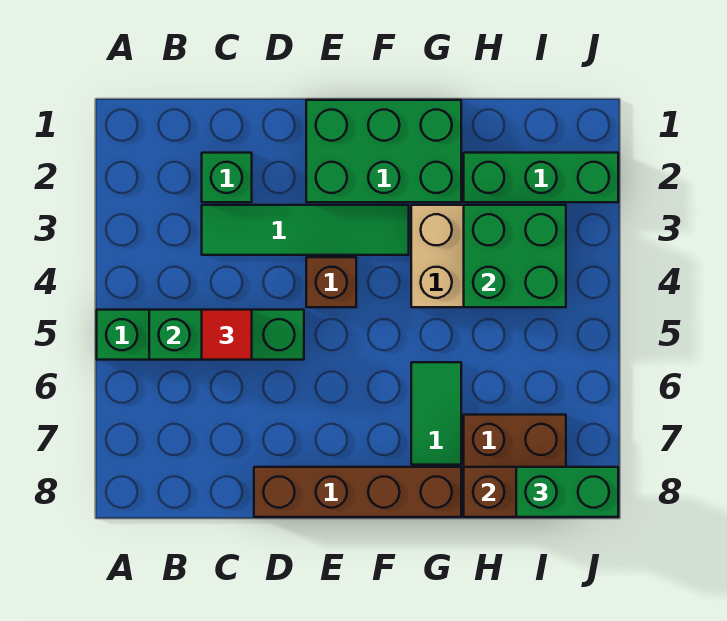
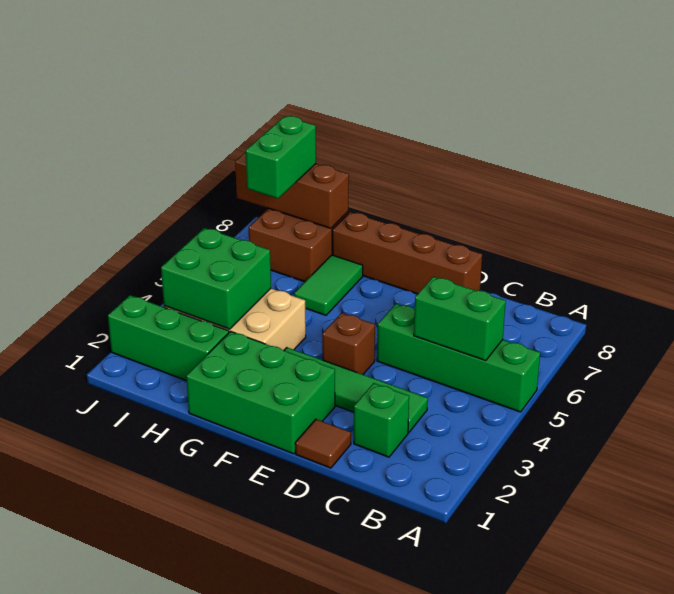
red 1x1 tile [202,310,252,360] -> none
none -> brown 1x1 tile [295,419,351,468]
green 1x2 brick [516,467,618,517] -> green 1x2 brick turned to [246,116,316,199]

